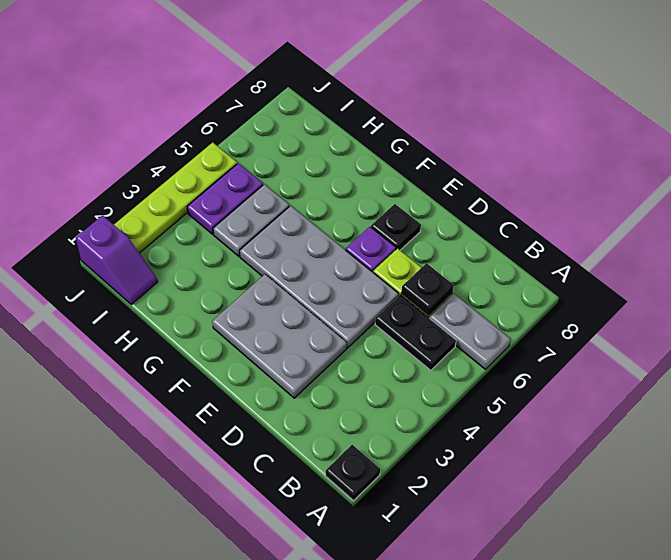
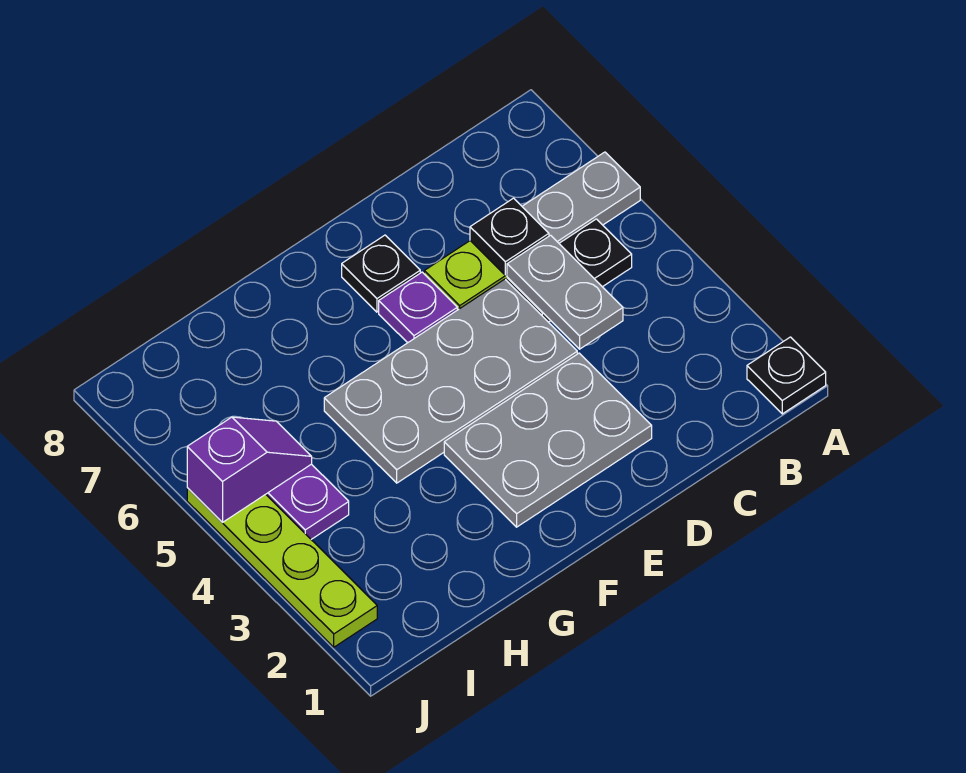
grey 1x2 plate [213,184,289,256] -> grey 1x2 plate moved to [507,235,623,349]
purple 1x2 slope [76,215,157,304] -> purple 1x2 slope moved to [187,417,312,522]

